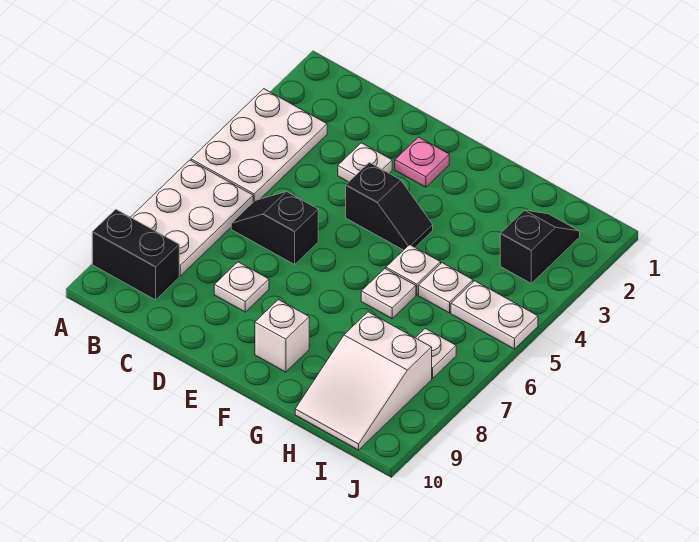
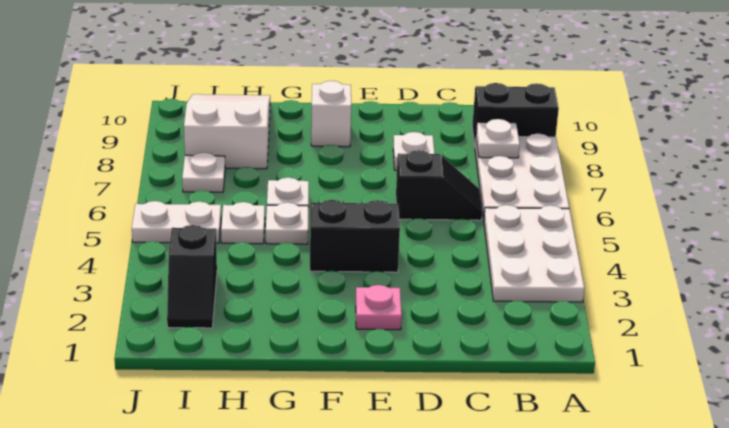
white 1x1 plate [338,143,392,182] -> white 1x1 plate moved to [476,119,520,158]
black 1x2 slope [346,163,433,250] -> black 1x2 brick [310,200,400,272]

